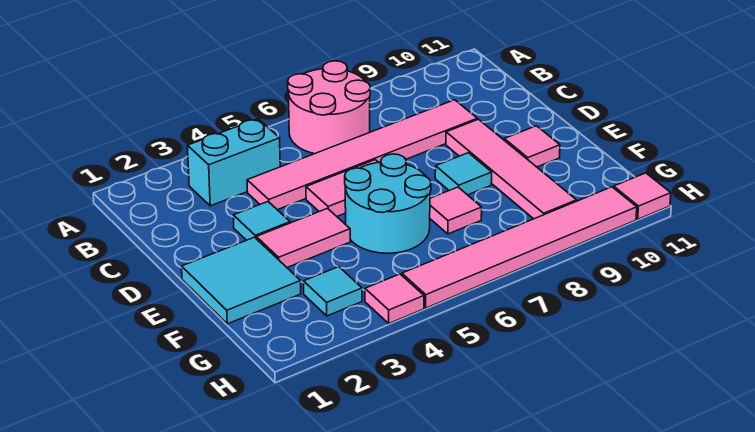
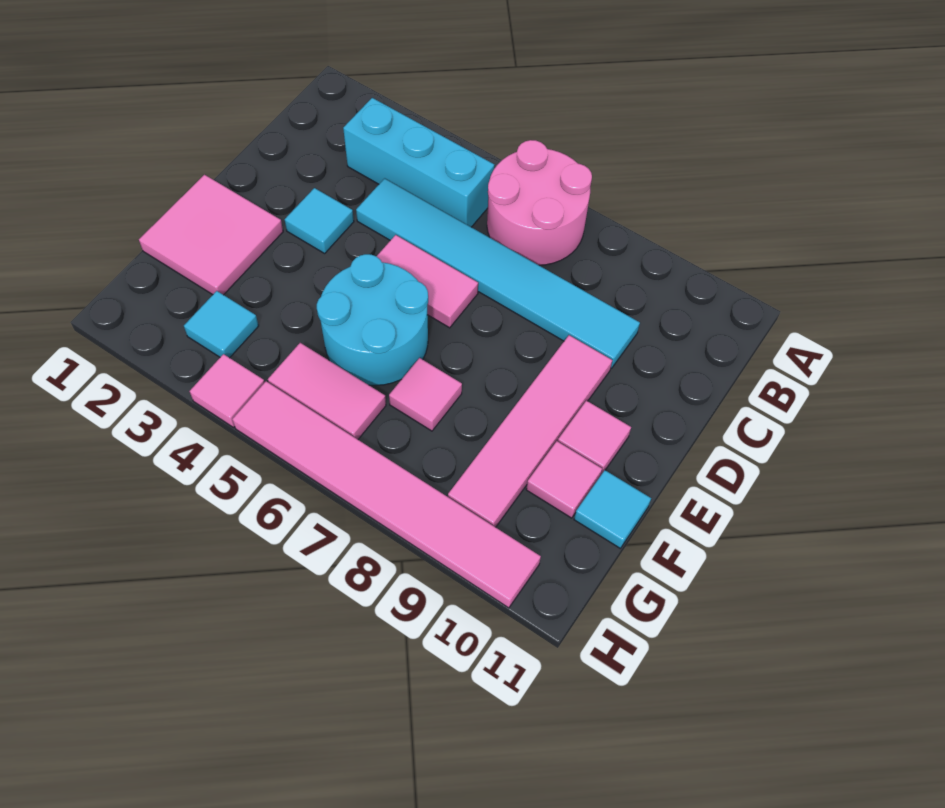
cyan 1x2 brick [188,119,280,206] -> cyan 1x3 brick [343,98,494,227]
pink 1x6 tile [247,100,477,210] -> cyan 1x6 tile [356,178,640,369]
cyan 2x2 tile [182,237,301,324] -> pink 2x2 tile [139,175,283,295]
pink 1x2 tile [256,208,350,267] -> pink 1x2 tile moved to [268,343,386,439]
cyan 1x1 tile [435,153,492,195] -> cyan 1x1 tile moved to [574,470,651,548]
pink 1x1 tile [614,173,671,219] -> pink 1x1 tile moved to [526,441,602,518]

